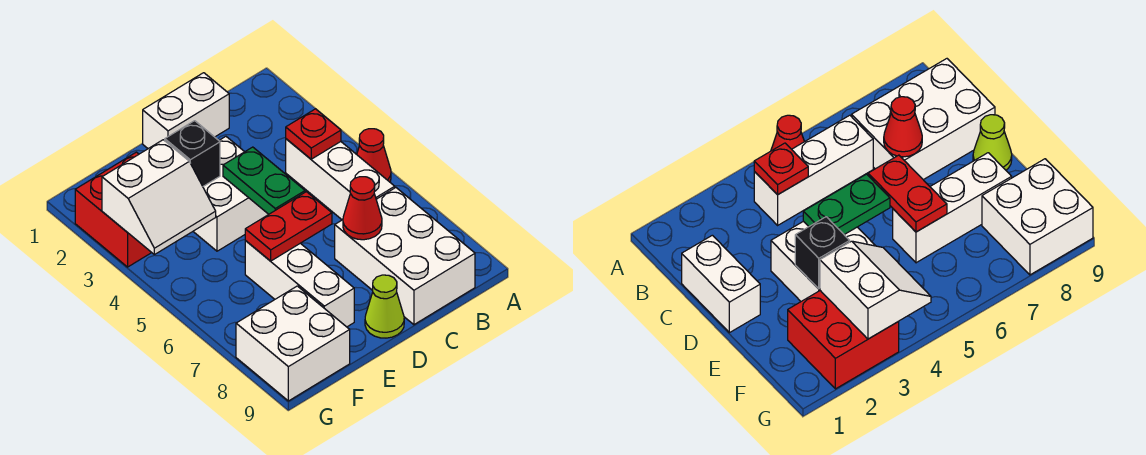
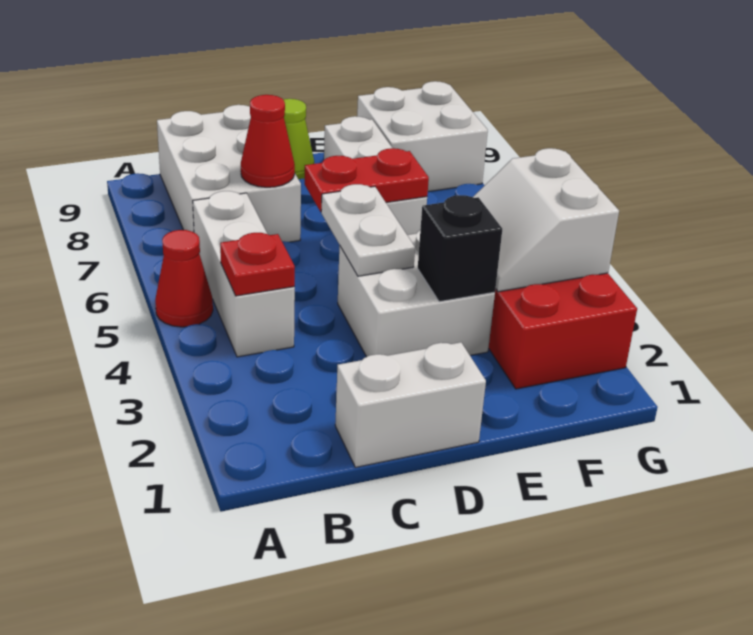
green 1x2 plate [223,147,305,214] -> white 1x2 plate [321,184,415,276]
white 2x2 slope [102,140,216,255] -> white 2x2 slope turned to [473,148,619,292]

